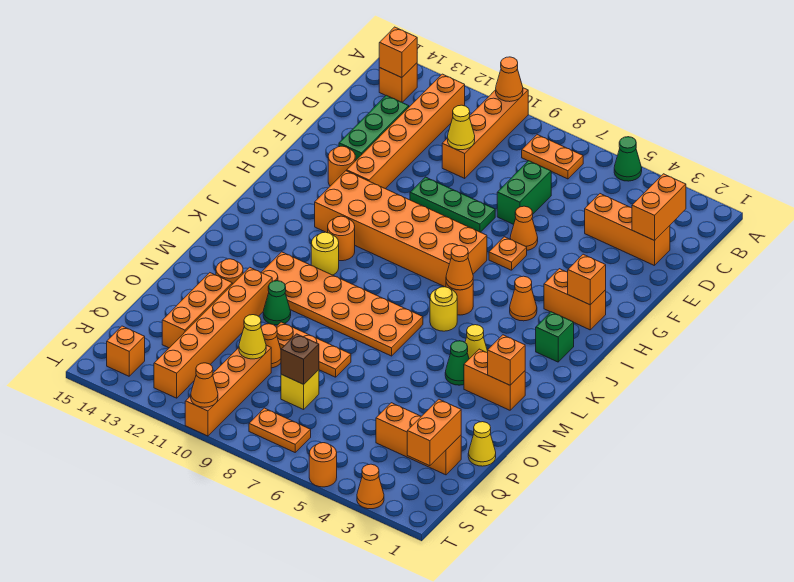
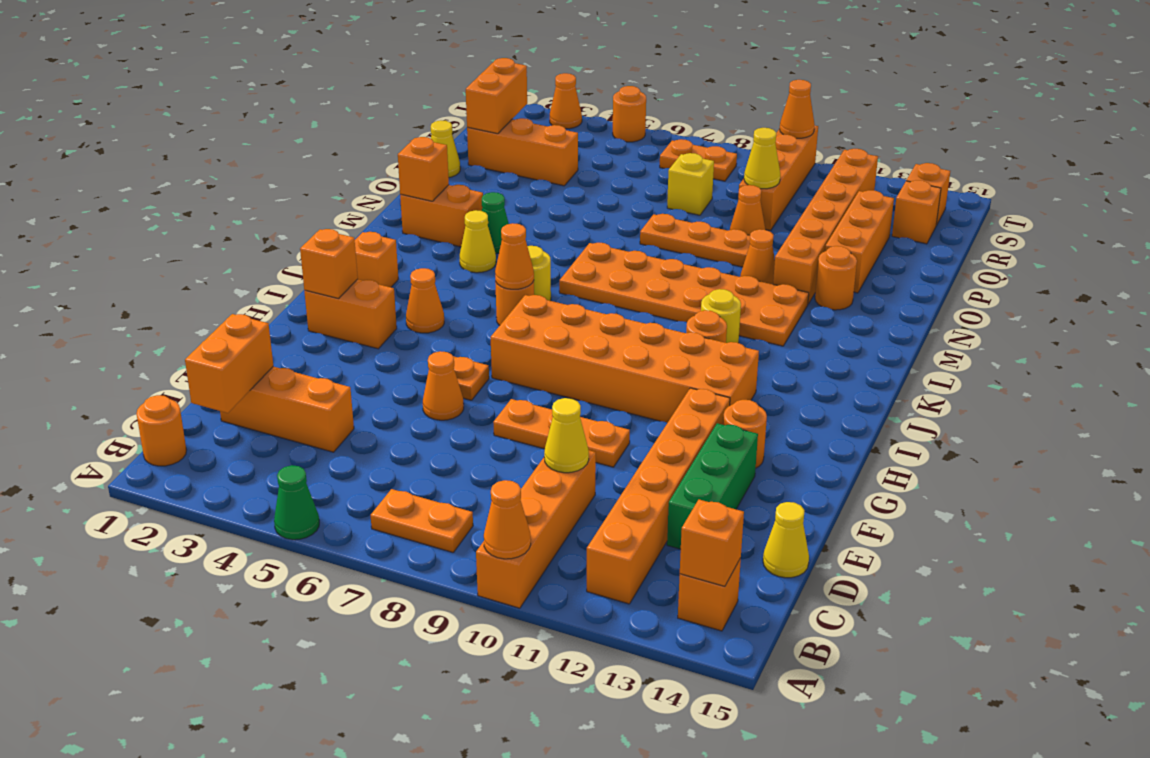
none -> orange 1x1 round brick [136,395,186,466]
green 1x2 brick [497,161,551,224] -> none
none -> yellow 1x1 cone [763,502,809,578]
green 1x3 plate [410,177,495,232] -> orange 1x3 plate [493,399,630,467]
green 1x1 brick [536,312,574,362] -> orange 1x1 brick [355,232,398,287]
green 1x1 cone [263,281,291,325] -> orange 1x1 cone [740,229,775,284]
brown 1x1 brick [281,334,319,384] -> none
none -> orange 1x1 brick [892,180,941,244]

